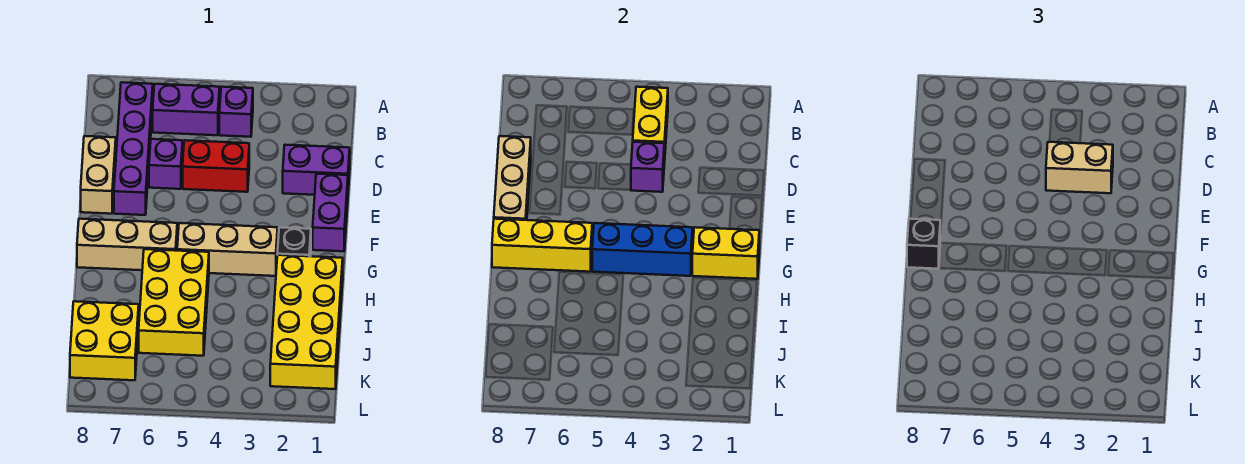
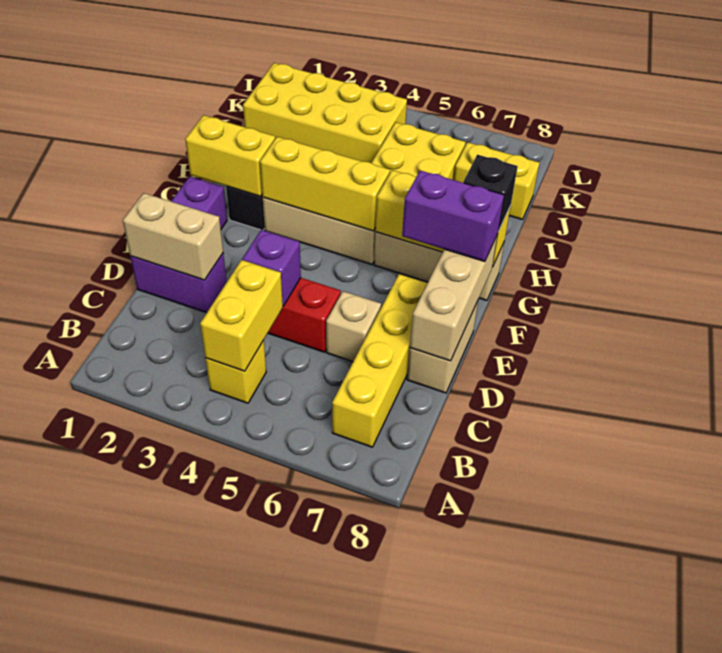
purple 1x1 brick [219,87,253,137] -> yellow 1x1 brick [205,340,266,403]
purple 1x2 brick [153,84,220,135] -> purple 1x2 brick moved to [402,171,504,261]
purple 1x4 brick [114,82,153,215] -> yellow 1x4 brick [332,274,427,447]
tan 1x2 brick [1046,142,1113,193] -> tan 1x2 brick moved to [123,193,223,280]
purple 1x1 brick [149,139,183,189] -> tan 1x1 brick [326,291,381,362]
blue 1x3 brick [592,223,693,276] -> yellow 1x3 brick [260,137,390,231]
yellow 2x4 brick [270,255,343,389] -> yellow 2x4 brick turned to [243,63,407,163]
yellow 2x2 brick [70,301,139,380] -> yellow 1x2 brick [454,142,539,220]

